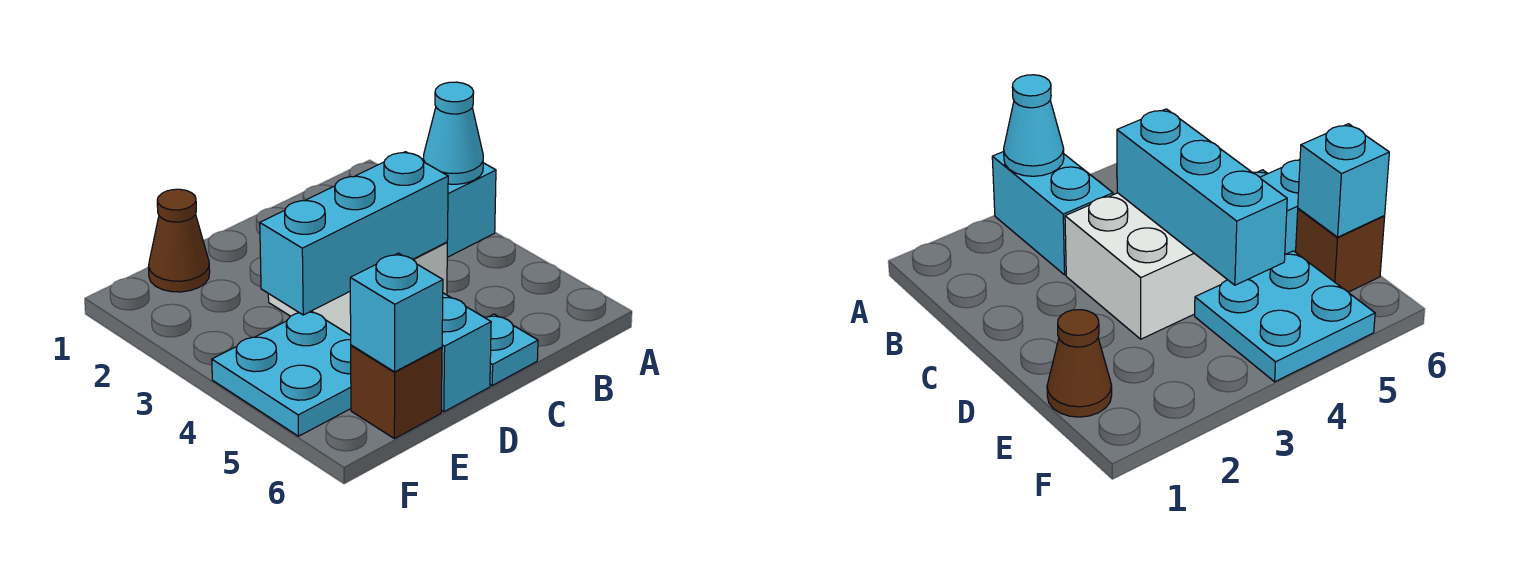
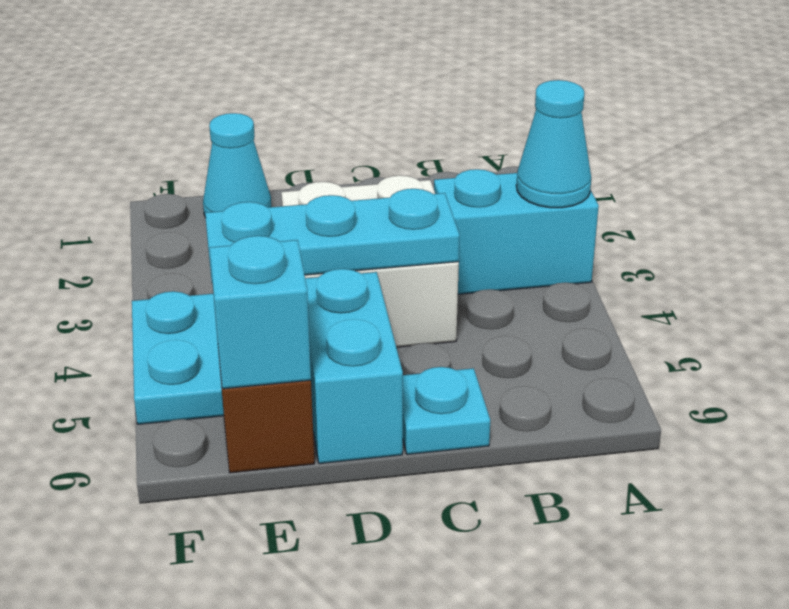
cyan 1x3 brick [260,152,448,315] -> cyan 1x3 plate [205,189,460,280]
brown 1x1 cone [149,189,210,292] -> cyan 1x1 cone [203,113,271,218]

